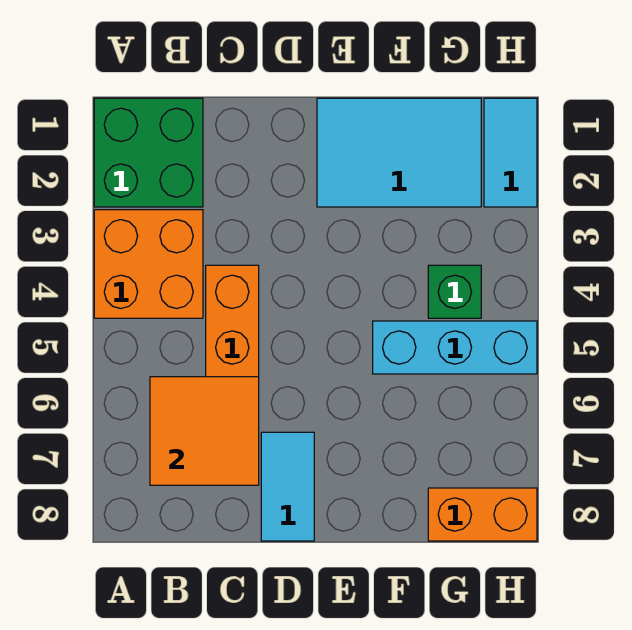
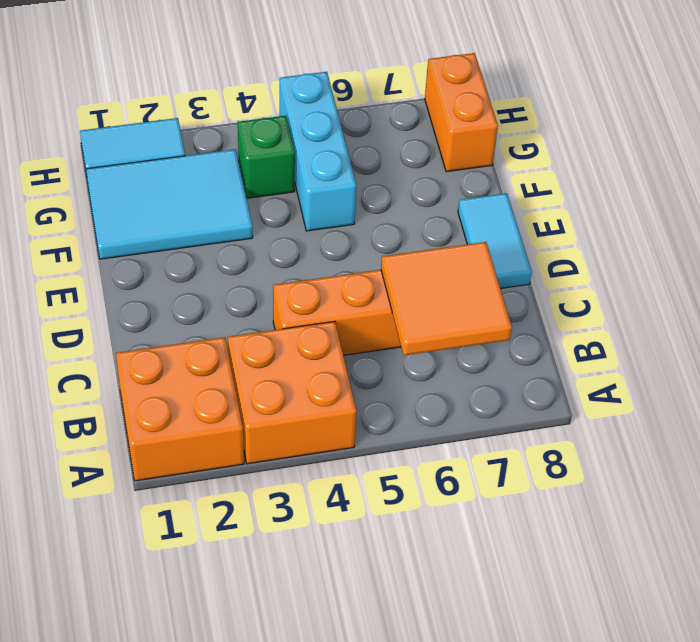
green 2x2 brick [94,98,203,207] -> orange 2x2 brick [116,337,244,481]
cyan 1x2 tile [261,432,314,541] -> cyan 1x2 tile turned to [458,193,532,288]
cyan 2x3 tile [317,98,481,207] -> cyan 2x3 tile turned to [86,149,253,259]

